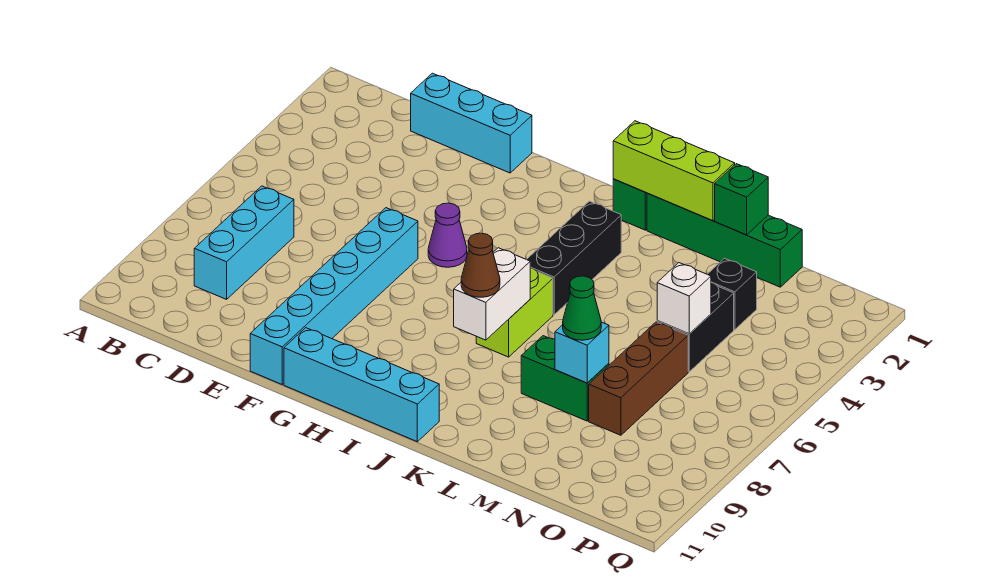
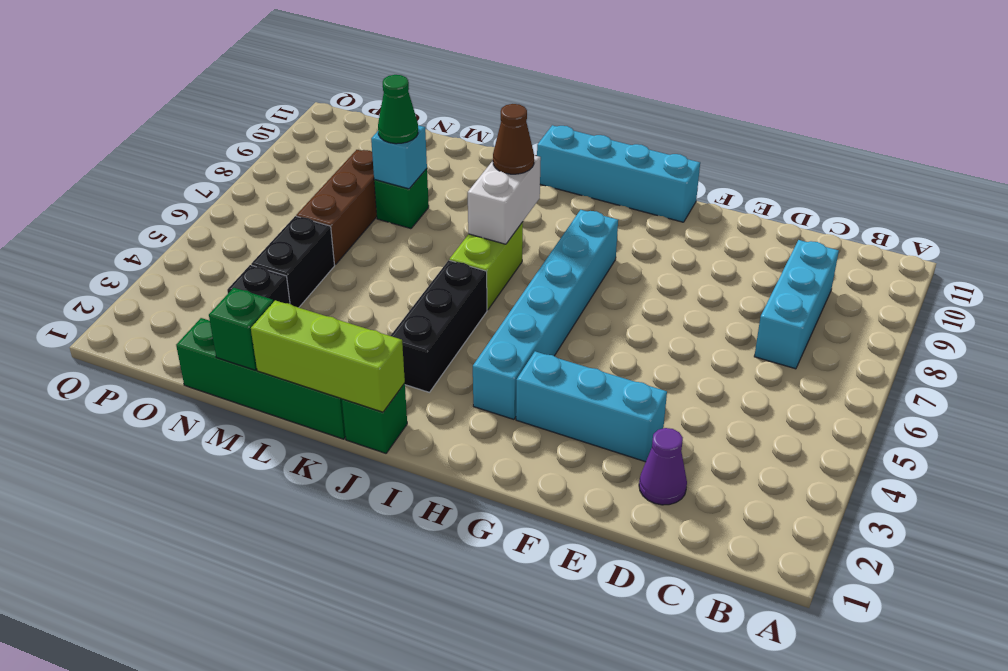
cyan 1x3 brick [411,73,532,173] -> cyan 1x3 brick moved to [516,351,667,462]
cyan 1x6 brick [250,208,418,384] -> cyan 1x6 brick moved to [473,210,618,419]
purple 1x1 cone [428,203,467,267] -> purple 1x1 cone moved to [639,428,687,505]
green 1x2 brick [521,336,609,421] -> green 1x1 brick [374,169,429,229]
white 1x1 brick [657,263,711,334] -> none

